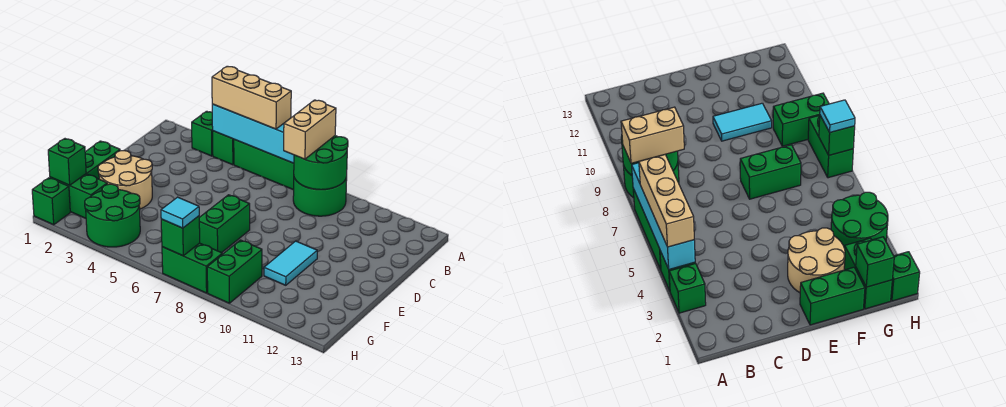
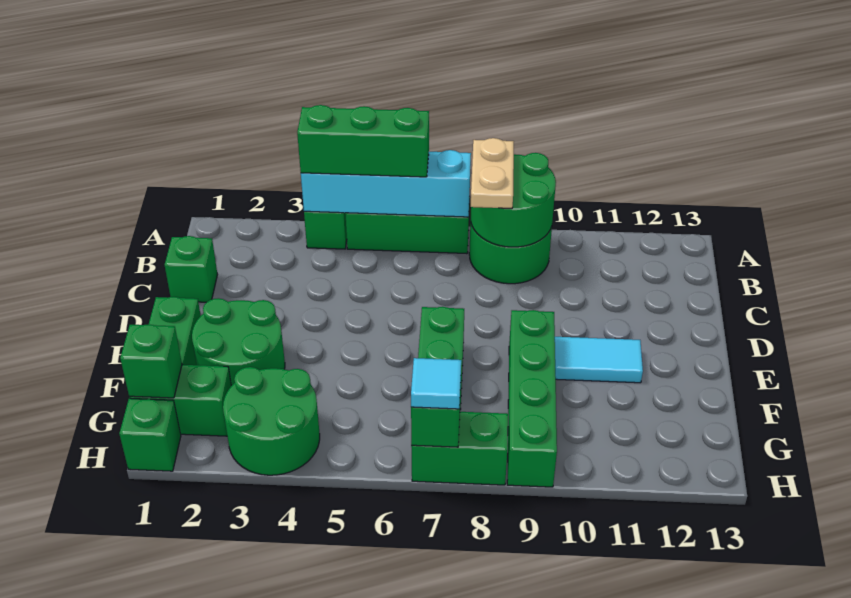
green 1x1 brick [192,111,213,156] -> green 1x1 brick moved to [165,236,217,302]
tan 1x3 brick [212,66,291,129] -> green 1x3 brick [297,105,429,177]
tan 1x2 brick [284,100,336,159] -> tan 1x2 plate [471,138,514,209]
tan 2x2 round brick [98,151,152,209] -> green 2x2 round brick [192,298,285,386]
cyan 1x2 tile [264,241,317,285] -> cyan 1x2 tile turned to [555,337,643,383]
green 1x2 brick [207,240,262,303] -> green 1x4 brick [507,310,557,487]

